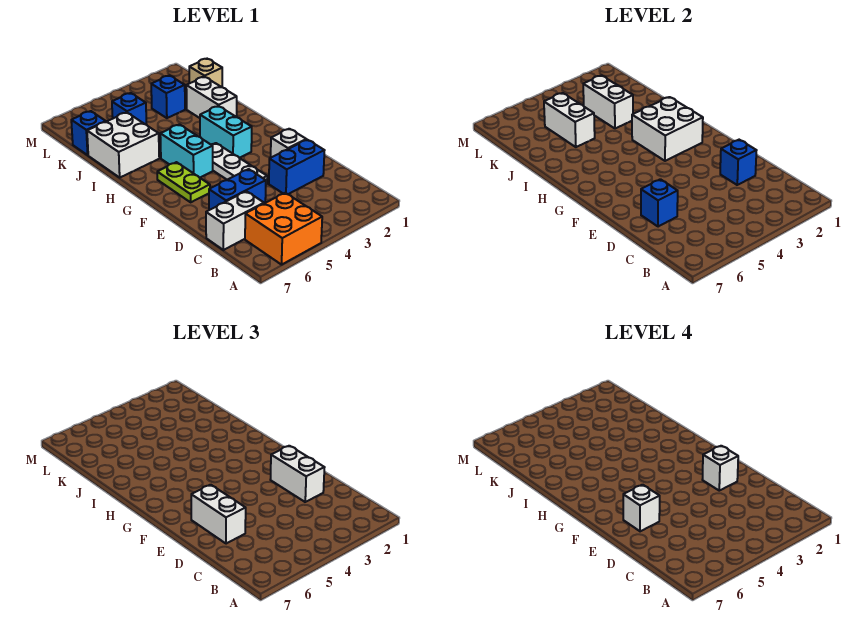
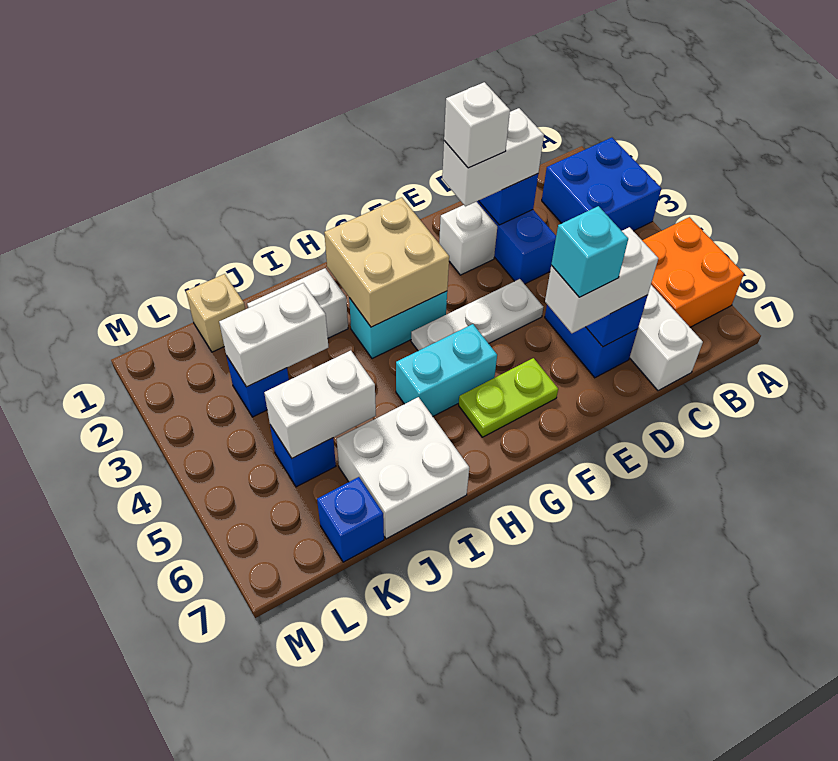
none -> blue 2x2 brick [542,138,661,231]
white 1x1 brick [623,485,660,531] -> cyan 1x1 brick [551,206,628,297]
white 2x2 brick [632,97,703,161] -> tan 2x2 brick [324,198,449,327]

